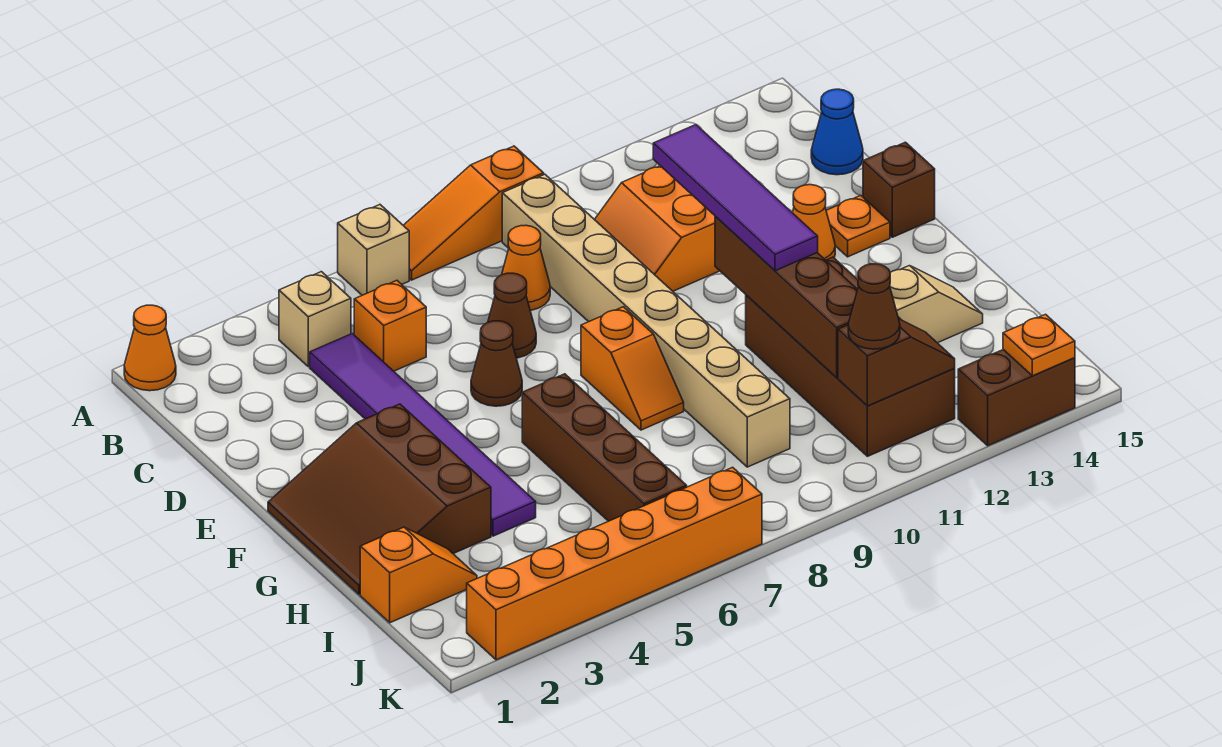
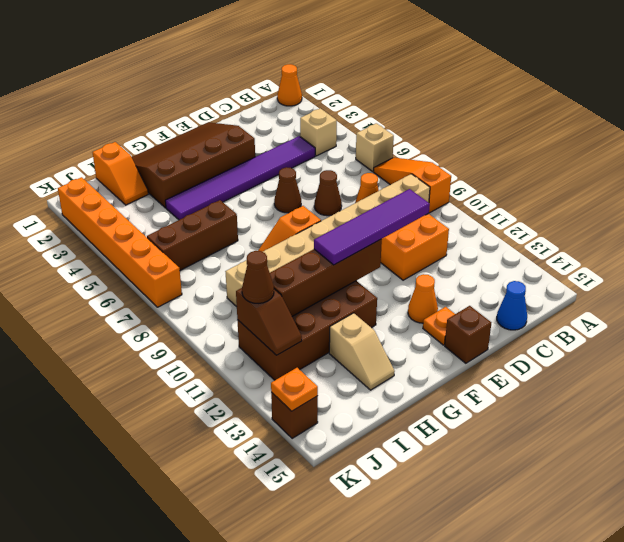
orange 1x1 brick [354,281,426,371] -> none
brown 3x3 slope [268,404,491,594] -> brown 3x4 slope [132,122,255,208]
brown 1x4 brick [522,374,687,521] -> brown 1x3 brick [147,200,238,270]
brown 1x2 brick [958,350,1075,446] -> brown 1x1 brick [271,392,318,439]

